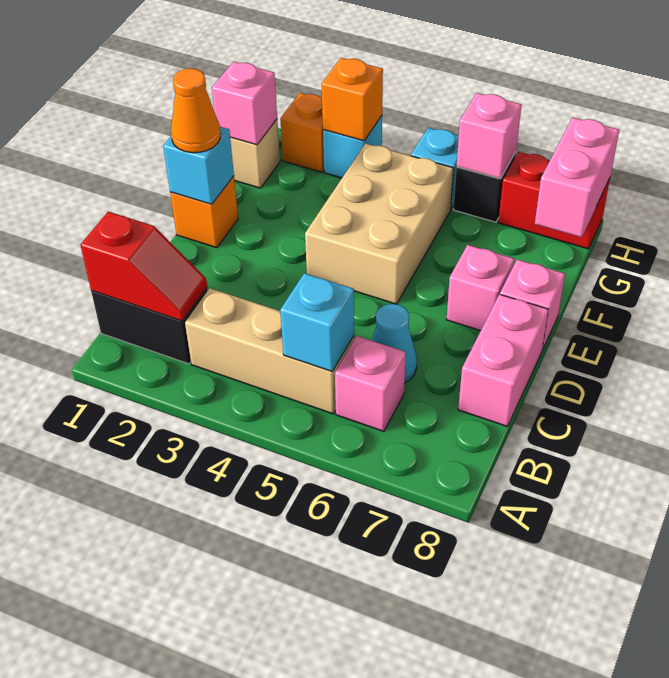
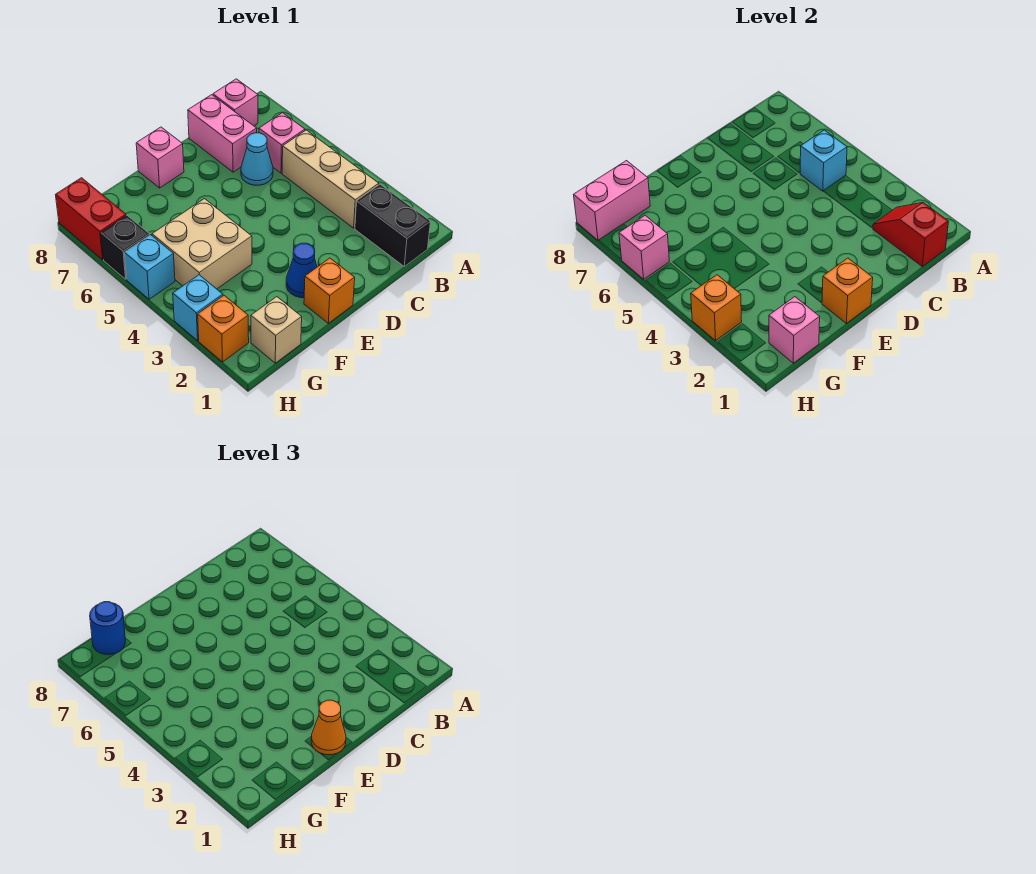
pink 1x2 brick [458,294,549,427] -> pink 1x2 brick turned to [188,95,257,172]
cyan 1x1 brick [163,127,234,204] -> orange 1x1 brick [822,258,873,323]
none -> blue 1x1 cone [286,243,317,298]
tan 2x3 brick [305,144,453,304] -> tan 2x2 brick [152,199,252,289]
pink 1x1 brick [446,245,514,331] -> pink 1x1 brick moved to [213,79,258,126]
none -> blue 1x1 round brick [90,602,125,654]

